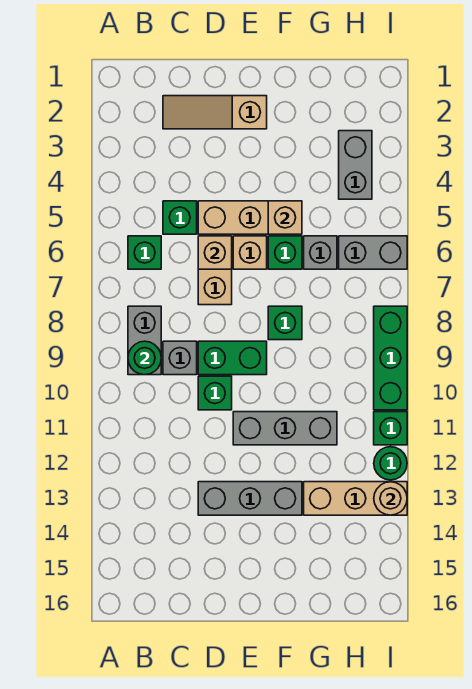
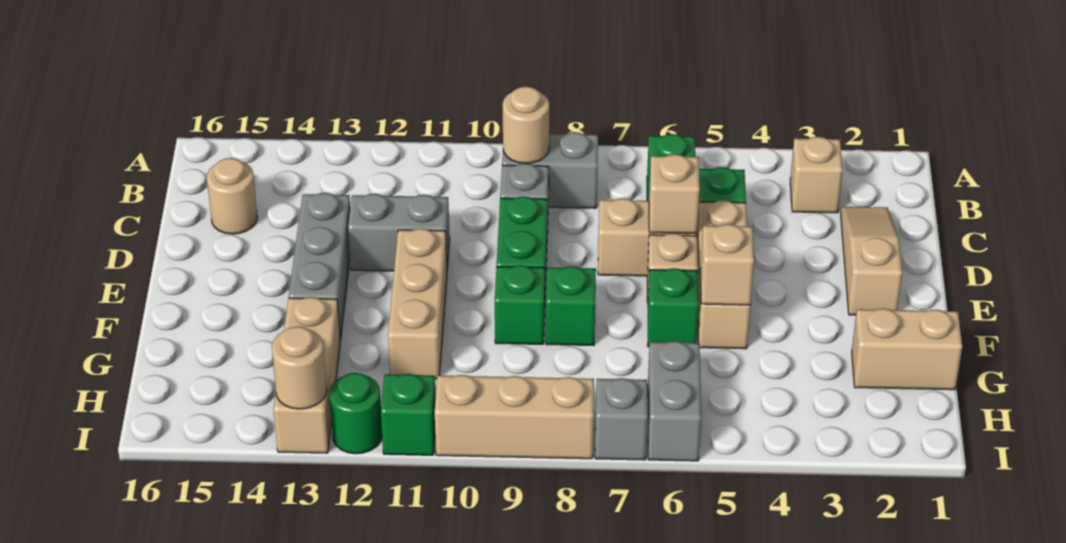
none -> tan 1x1 brick [790,137,843,213]
green 1x1 round brick [128,341,161,375] -> tan 1x1 round brick [503,87,549,164]
none -> tan 1x1 round brick [207,158,257,234]
green 1x1 brick [198,376,232,410] -> green 1x1 brick moved to [495,265,545,344]
grey 1x3 brick [233,412,337,445] -> tan 1x3 brick [388,229,447,379]
none -> tan 1x2 brick [852,308,962,390]
grey 1x1 brick [304,236,337,269] -> grey 1x1 brick moved to [595,378,647,460]
grey 1x2 brick [339,131,372,199] -> grey 1x2 brick moved to [348,194,450,271]
green 1x3 brick [374,306,407,410] -> tan 1x3 brick [435,375,594,459]

